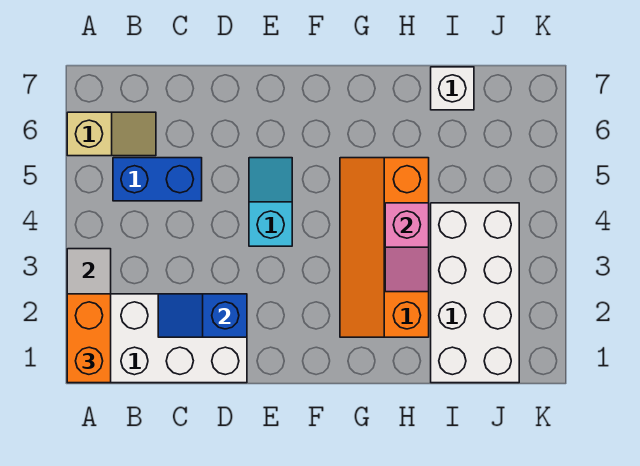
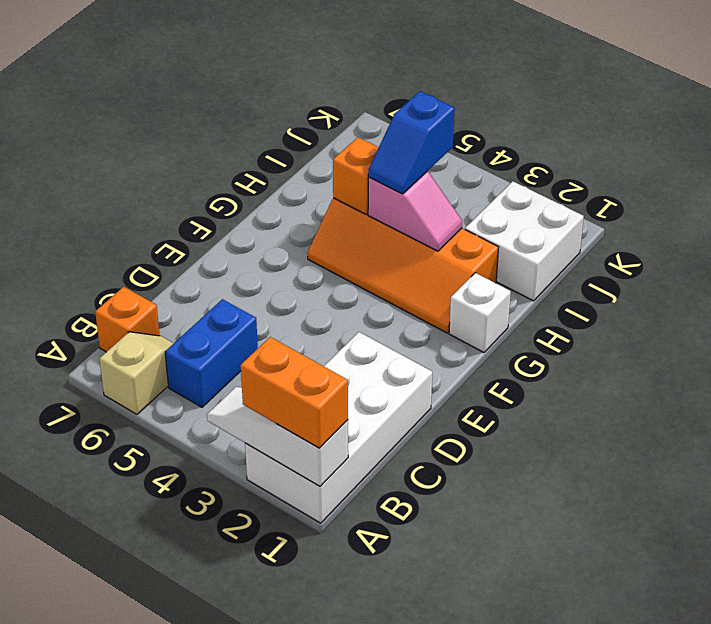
none -> orange 1x1 brick [95,287,159,352]
blue 1x2 slope [158,294,247,337] -> blue 1x2 slope moved to [368,91,455,194]
cyan 1x2 slope [249,158,292,246] -> none
none -> orange 1x1 brick [333,137,379,214]
white 2x4 brick [431,203,519,383] -> white 2x2 brick [465,181,584,301]
white 1x1 brick [431,67,474,110] -> white 1x1 brick moved to [449,273,511,352]

